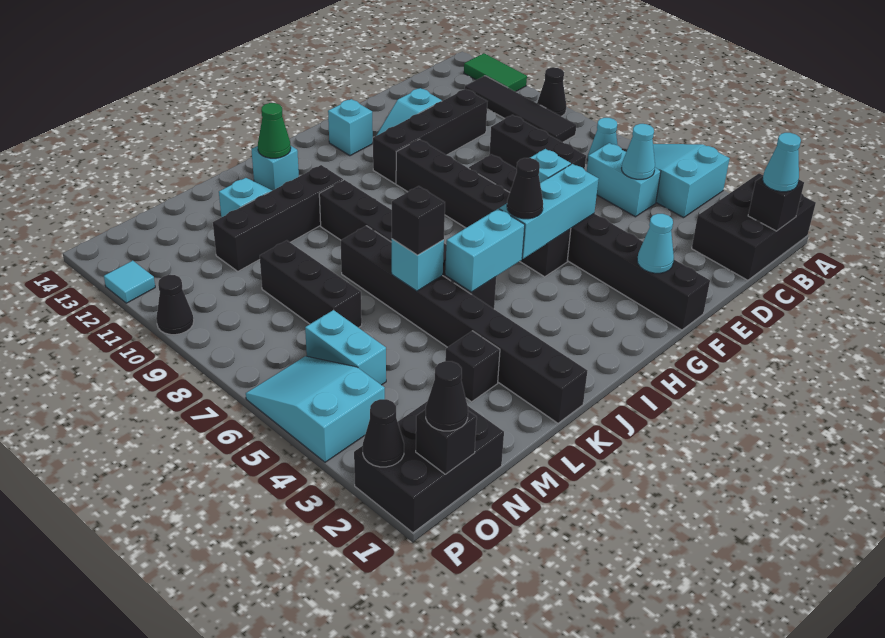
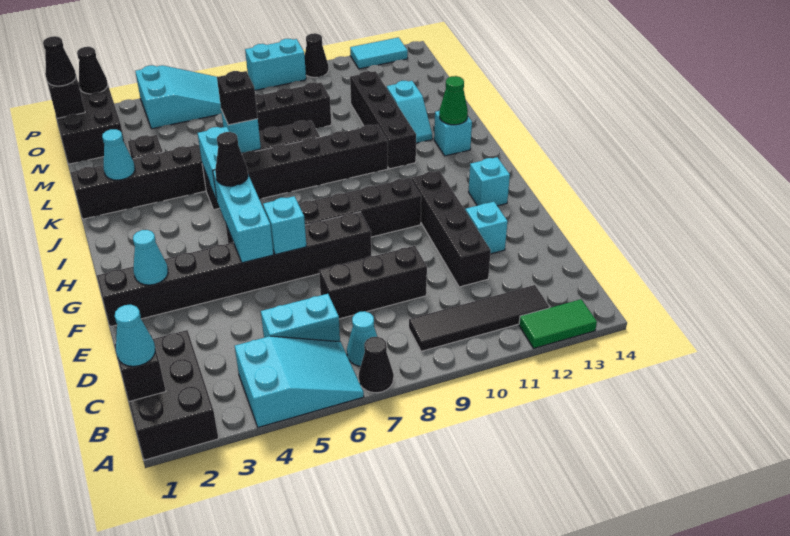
black 1x1 cone [537,67,567,116] -> black 1x1 cone moved to [359,337,394,393]
cyan 1x1 cone [622,124,655,179] -> cyan 1x1 cone moved to [102,129,135,180]
cyan 1x2 brick [305,310,386,385] -> cyan 1x2 brick moved to [245,39,306,90]
cyan 1x1 tile [104,260,155,303] -> cyan 1x2 tile [350,37,408,69]

